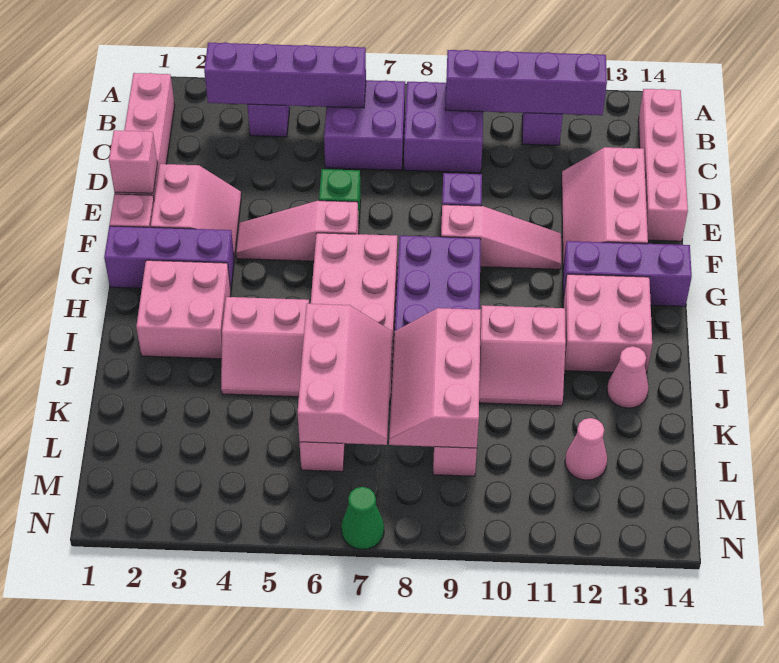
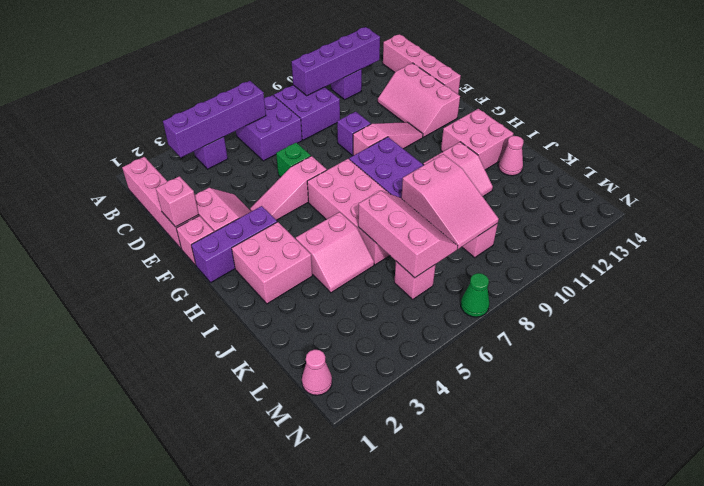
purple 1x3 brick [563,241,692,306] -> none
pink 2x3 slope [389,308,481,448] -> pink 2x3 slope turned to [401,154,499,249]
pink 1x1 cone [565,418,607,480] -> pink 1x1 cone moved to [302,350,332,395]

